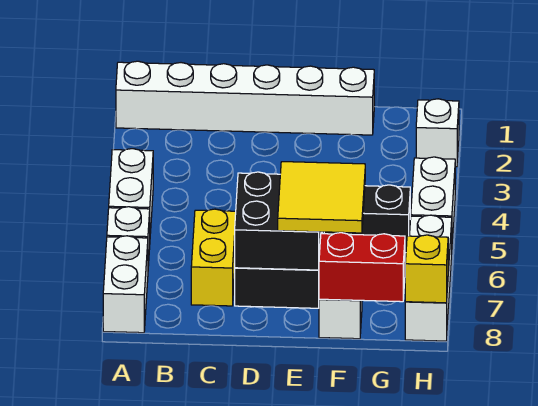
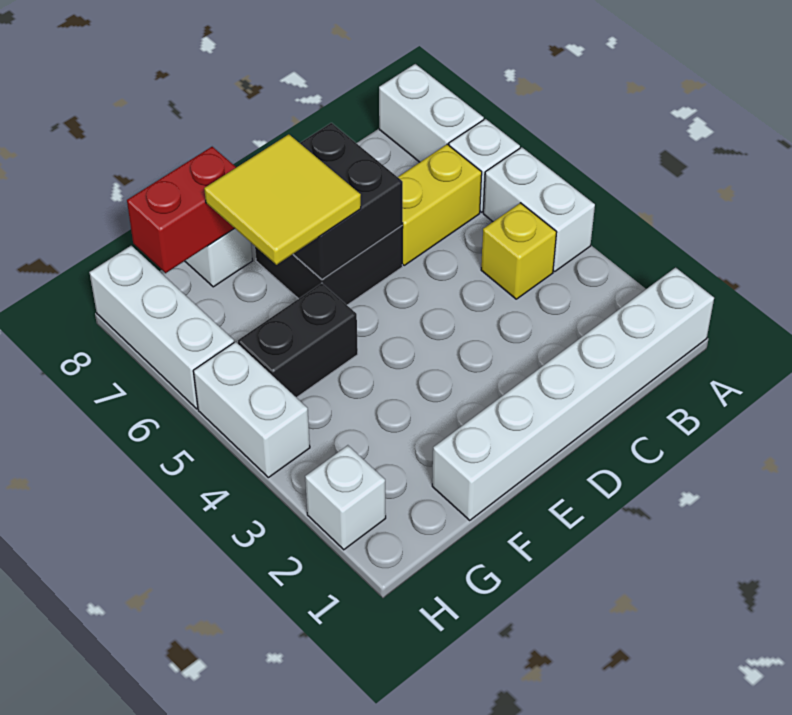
yellow 1x2 brick [191,209,236,306] -> yellow 1x2 brick turned to [398,144,482,265]
yellow 1x1 brick [405,235,448,303] -> yellow 1x1 brick moved to [481,203,557,299]

